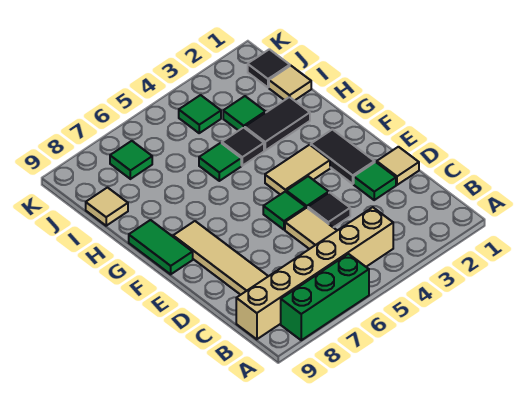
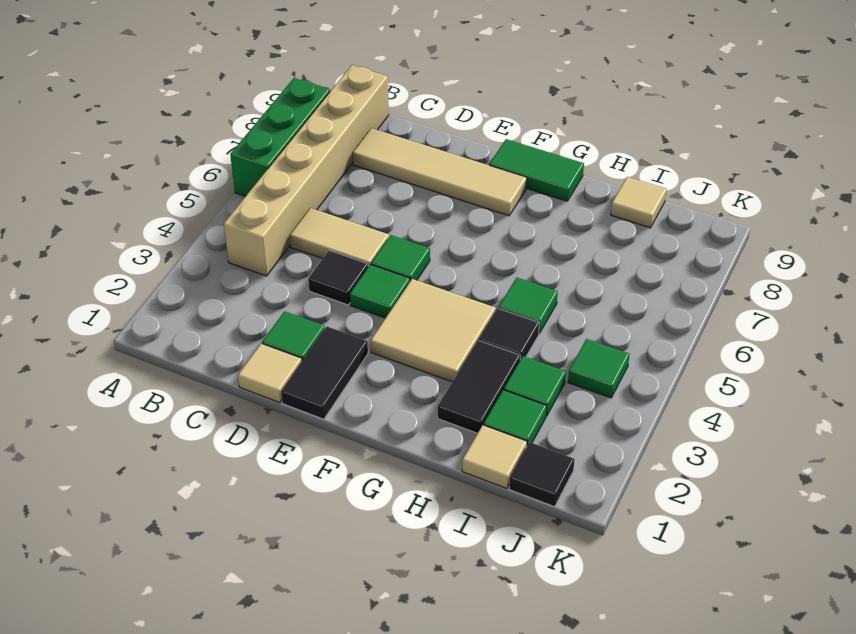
black 1x2 tile [311,130,375,184] -> black 1x2 tile turned to [281,327,368,419]
tan 1x2 tile [265,145,330,195] -> tan 2x2 tile [371,279,496,382]
green 1x1 tile [110,141,152,179] -> green 1x1 tile moved to [484,390,547,445]

